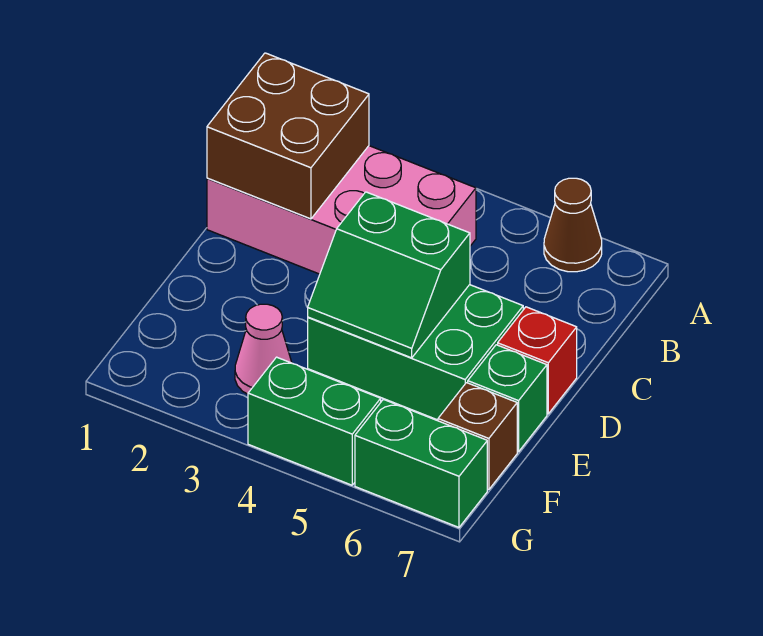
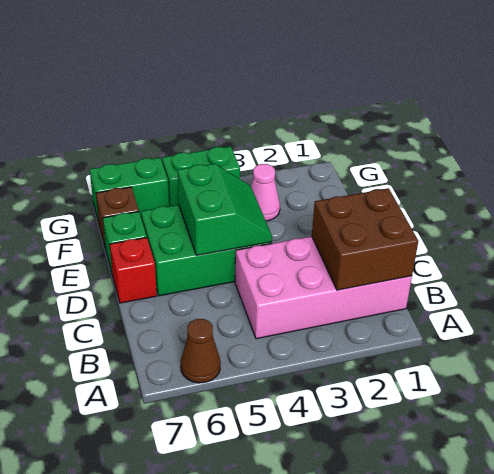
green 2x2 slope [308,192,470,358] -> green 2x2 slope turned to [178,164,272,255]

